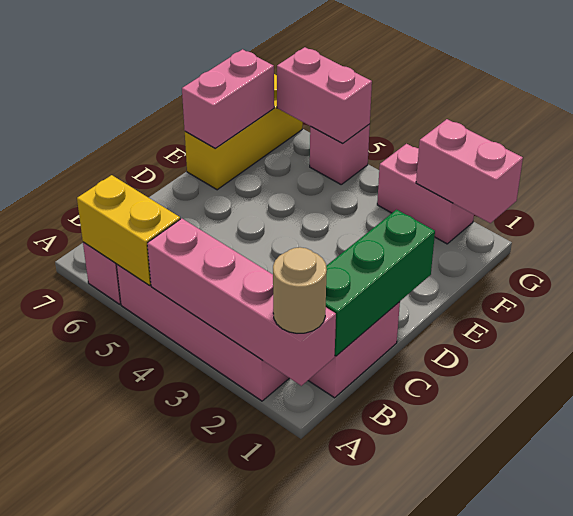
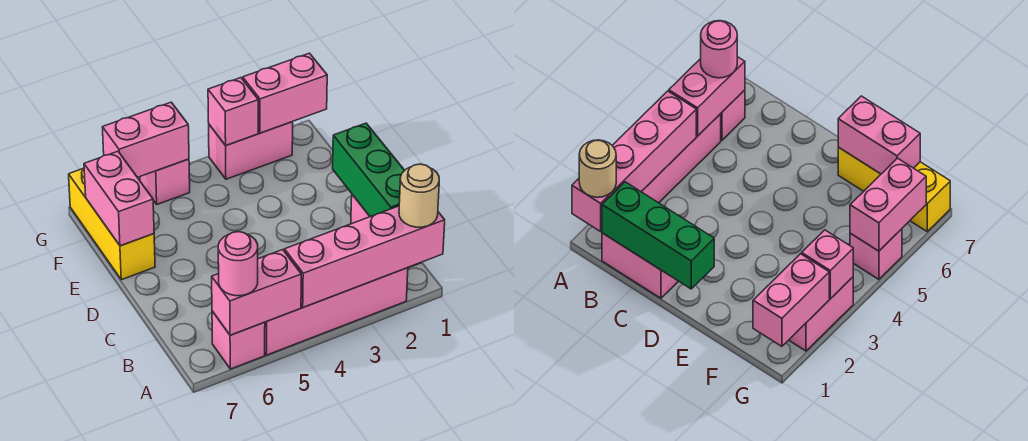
yellow 1x2 brick [77,175,180,285] -> pink 1x2 brick [212,250,301,335]
none -> pink 1x1 round brick [218,232,258,296]
none -> pink 1x1 brick [208,78,258,145]

